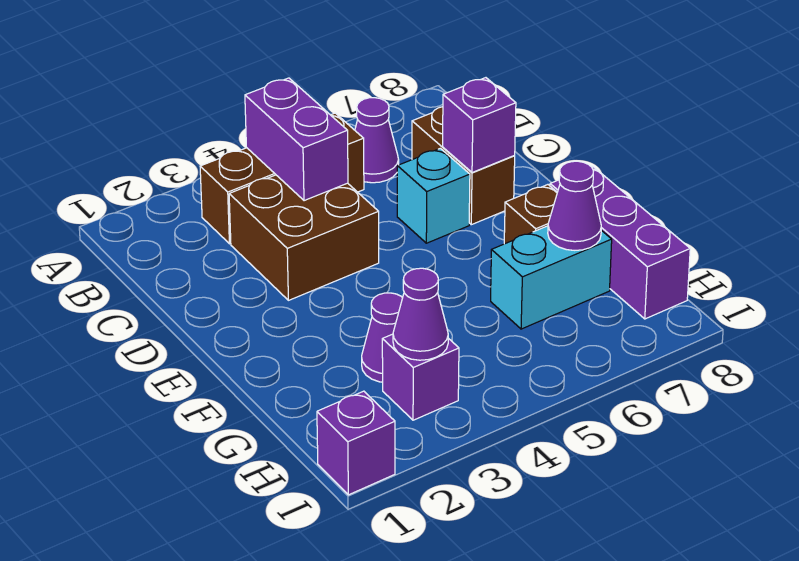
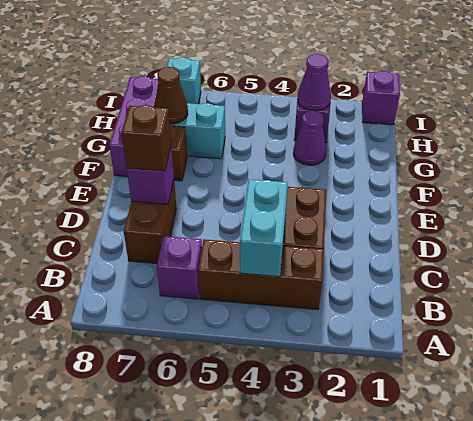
purple 1x2 brick [245,78,348,201] -> cyan 1x2 brick [240,179,288,277]
purple 1x1 cone [355,98,399,183] -> purple 1x1 brick [157,236,202,299]
cyan 1x1 brick [397,148,470,243] -> cyan 1x1 brick moved to [167,58,201,104]
none -> brown 1x1 brick [121,105,171,171]
purple 1x1 cone [548,161,601,250] -> brown 1x1 cone [154,67,188,124]

